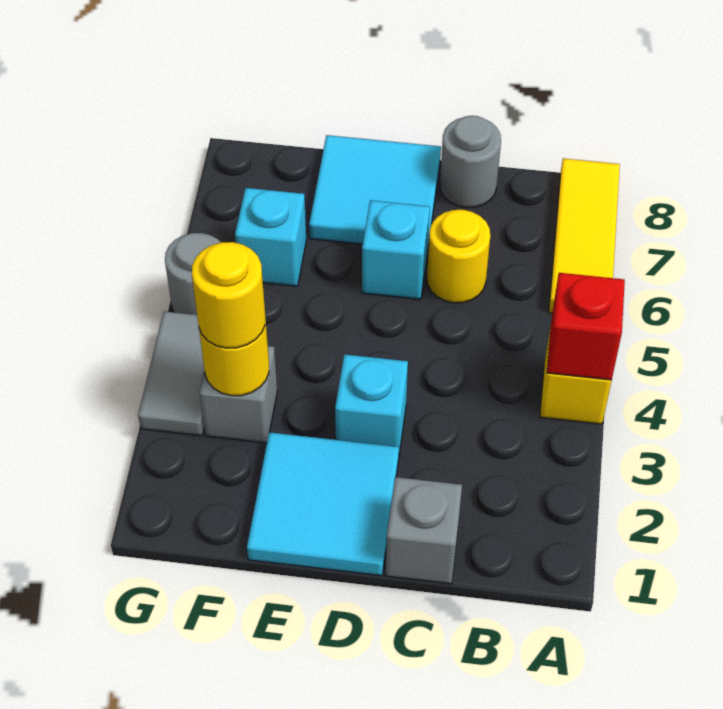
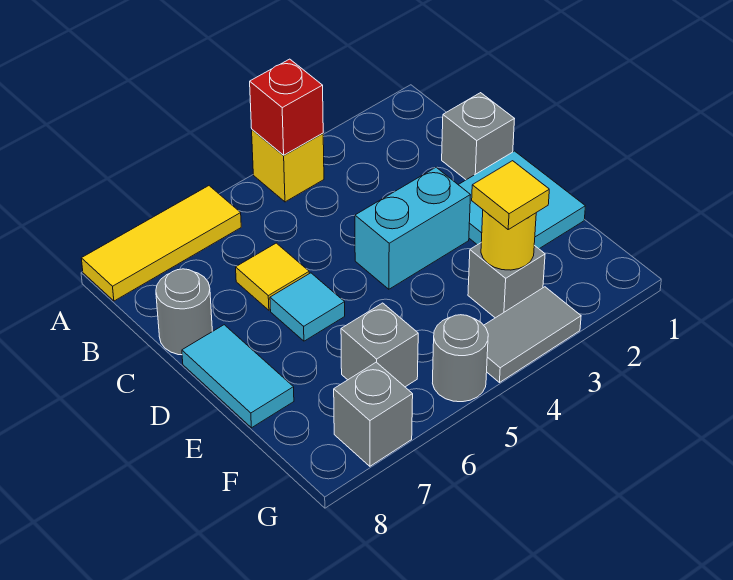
yellow 1x1 round brick [427,210,490,303] -> yellow 1x1 tile [236,243,309,310]
cyan 1x1 brick [335,354,408,454] -> cyan 1x2 brick [355,167,470,289]
cyan 1x1 brick [362,200,430,299] -> cyan 1x1 tile [270,273,345,341]
cyan 2x2 tile [309,135,441,246] -> cyan 1x2 tile [182,325,294,428]
yellow 1x1 round brick [192,242,265,348] -> yellow 1x1 tile [472,161,549,229]
cyan 1x1 brick [235,188,306,286] -> grey 1x1 brick [341,303,418,387]
none -> grey 1x1 brick [334,362,413,466]

